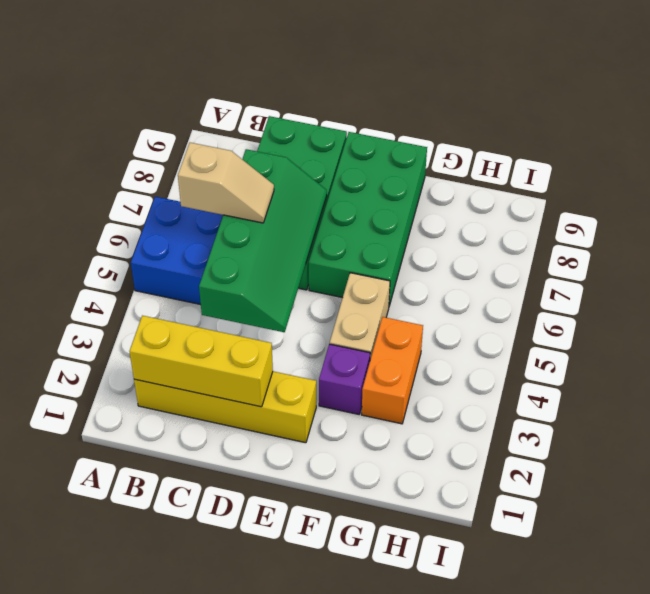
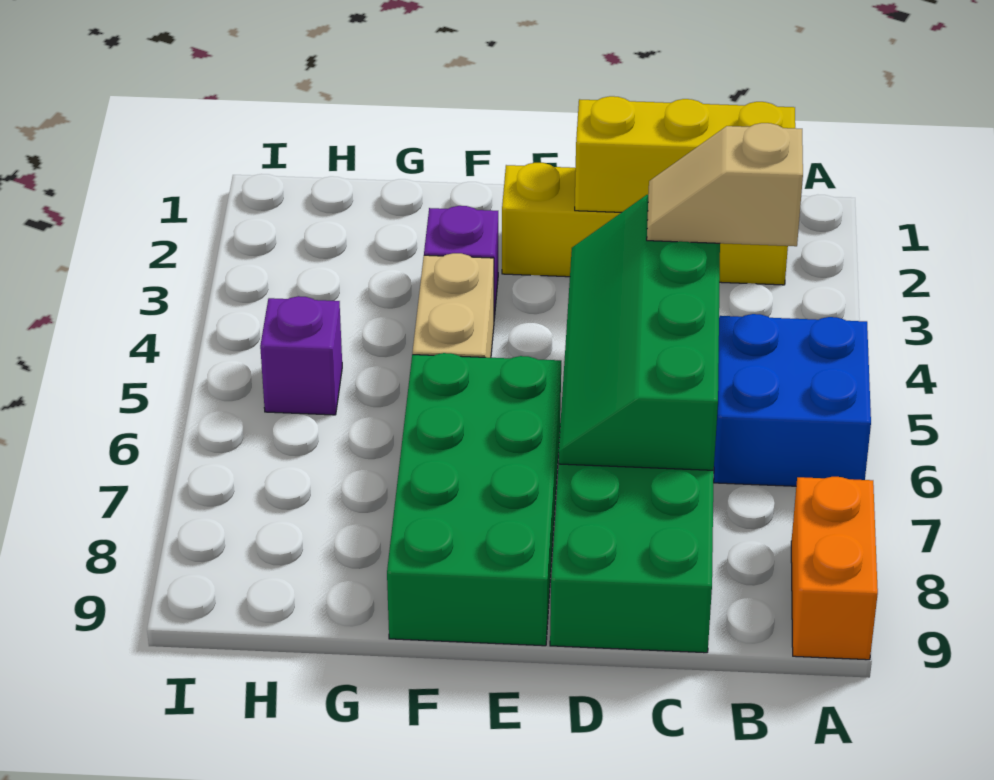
tan 1x2 slope [178,143,274,223] -> tan 1x2 slope moved to [647,123,803,246]
orange 1x2 brick [362,317,423,424] -> orange 1x2 brick moved to [791,477,878,660]
none -> purple 1x1 brick [260,296,342,415]

